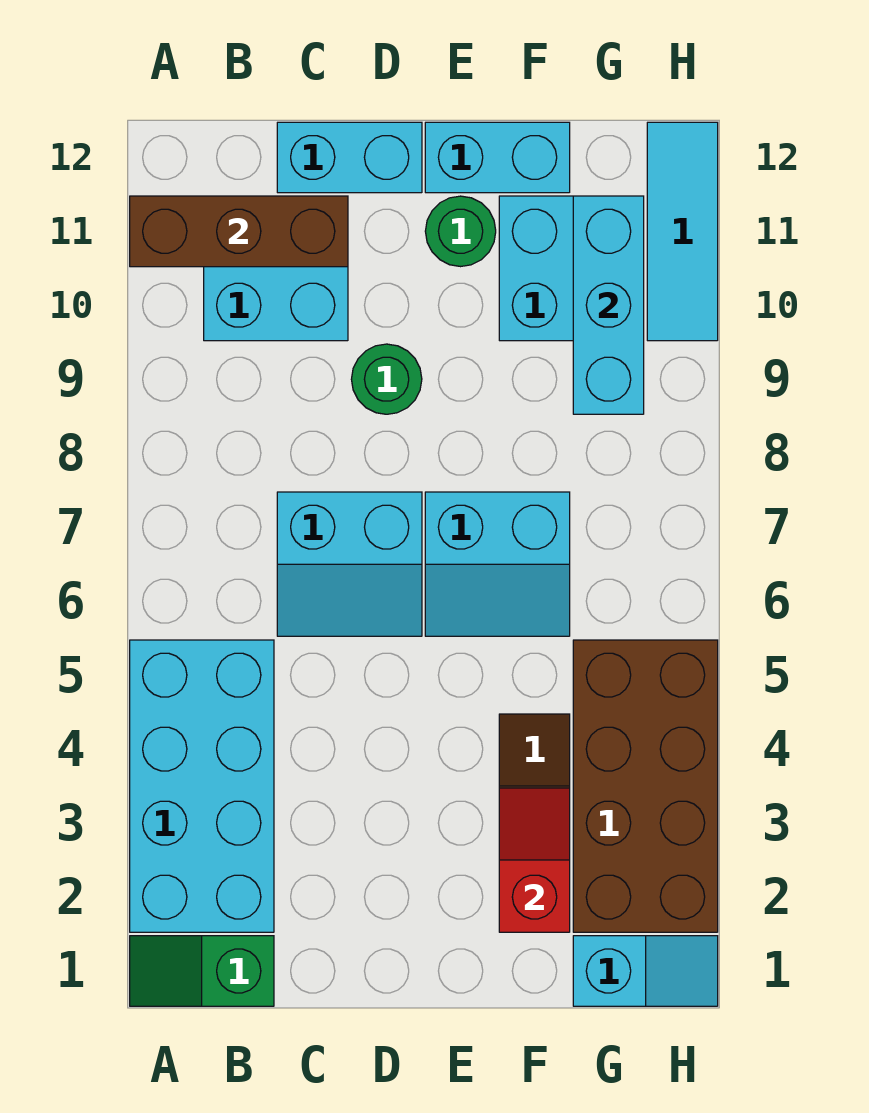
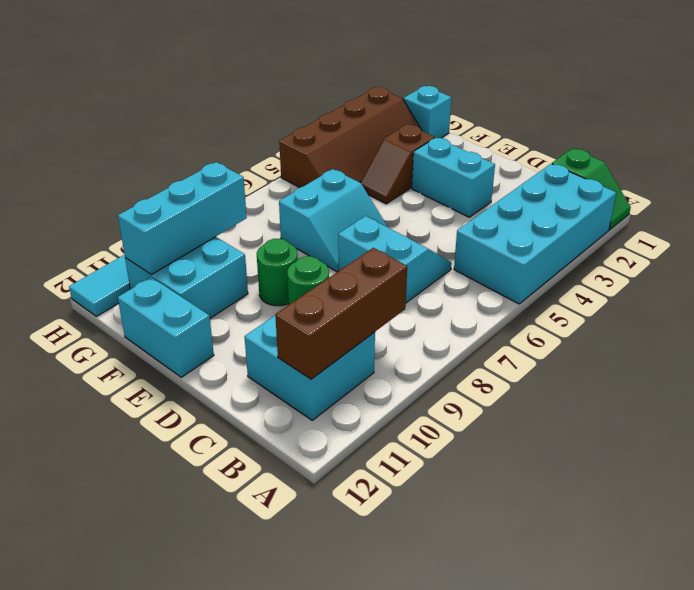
brown 1x3 brick [130,196,348,267] -> brown 1x3 brick turned to [275,248,407,379]
cyan 1x2 brick [277,122,422,193] -> cyan 1x2 brick moved to [412,138,495,217]
cyan 2x2 slope [425,492,570,636] -> cyan 2x2 slope turned to [279,169,387,272]
green 1x1 round brick [425,196,496,267] -> green 1x1 round brick moved to [257,239,298,306]
red 1x2 slope [499,788,570,932] -> none
brown 2x4 brick [573,640,718,932] -> brown 2x4 slope [279,87,422,188]

